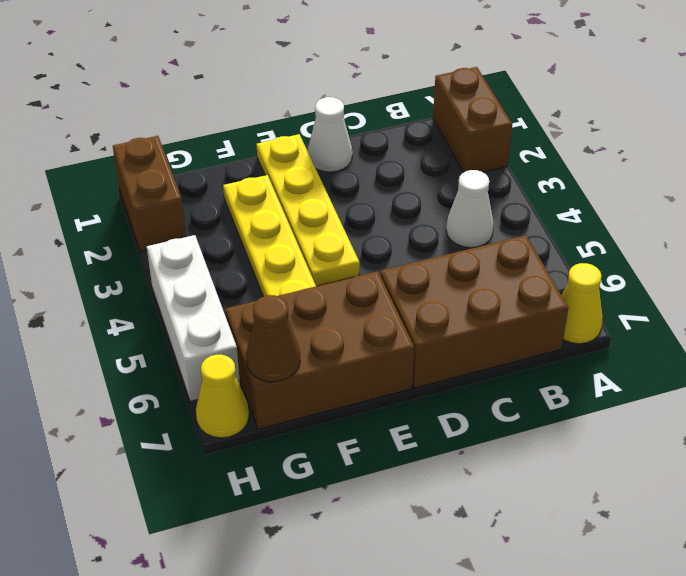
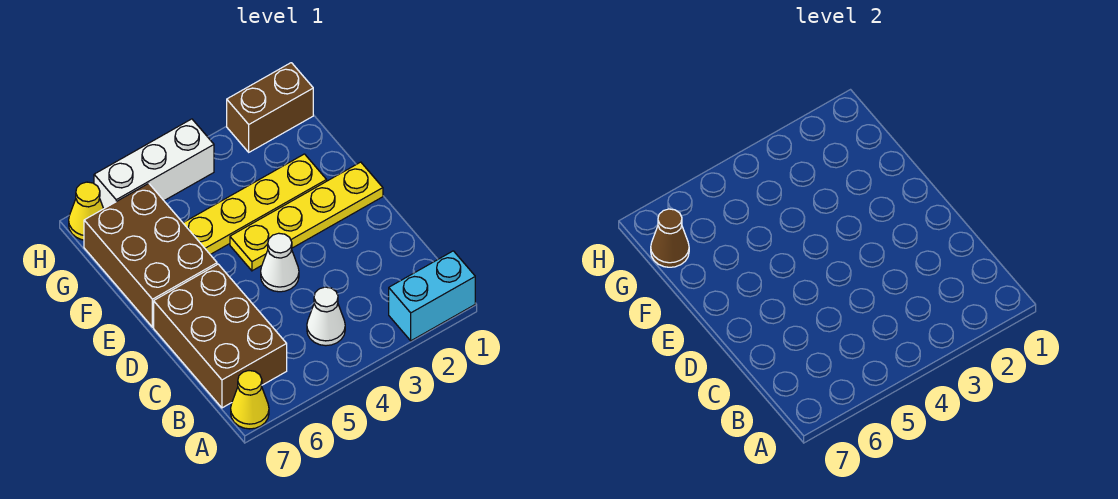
brown 1x2 brick [433,67,512,172] -> cyan 1x2 brick [389,251,475,341]
white 1x1 cone [308,97,352,172] -> white 1x1 cone moved to [261,233,299,292]

